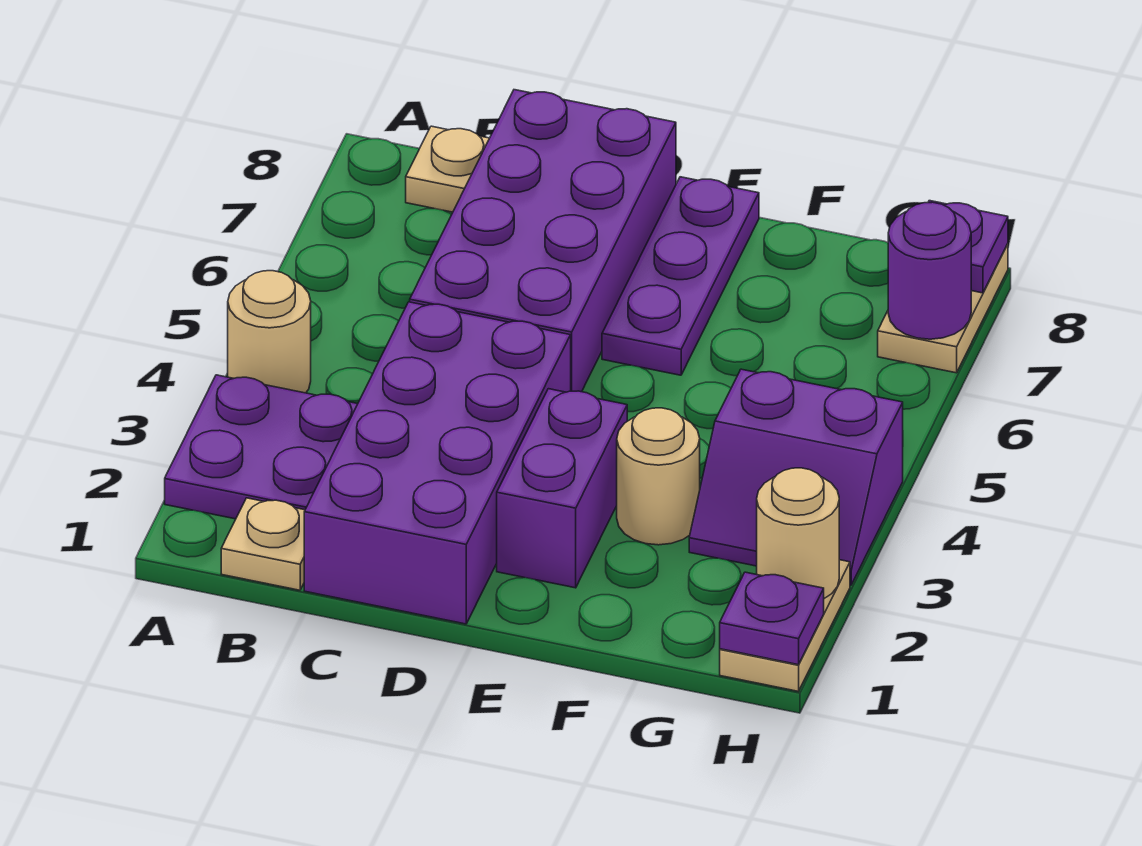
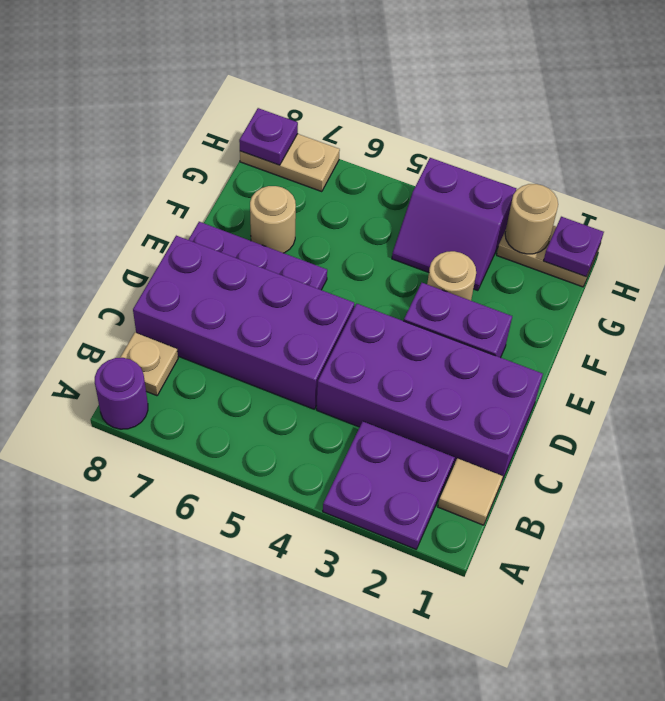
tan 1x1 round brick [228,271,311,393] -> tan 1x1 round brick moved to [250,186,296,253]
tan 1x1 plate [221,498,305,590] -> tan 1x1 tile [438,458,503,525]
purple 2x2 slope [689,369,903,585] -> purple 2x2 slope turned to [392,158,516,291]
purple 1x1 round brick [888,202,971,339] -> purple 1x1 round brick moved to [95,358,148,429]

